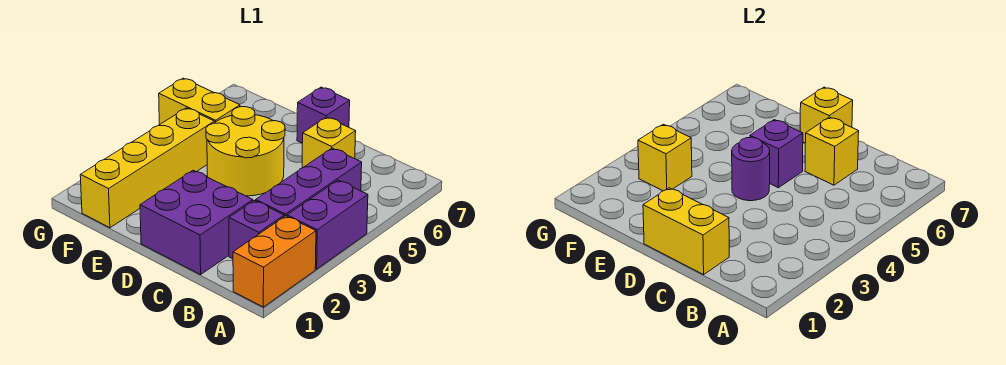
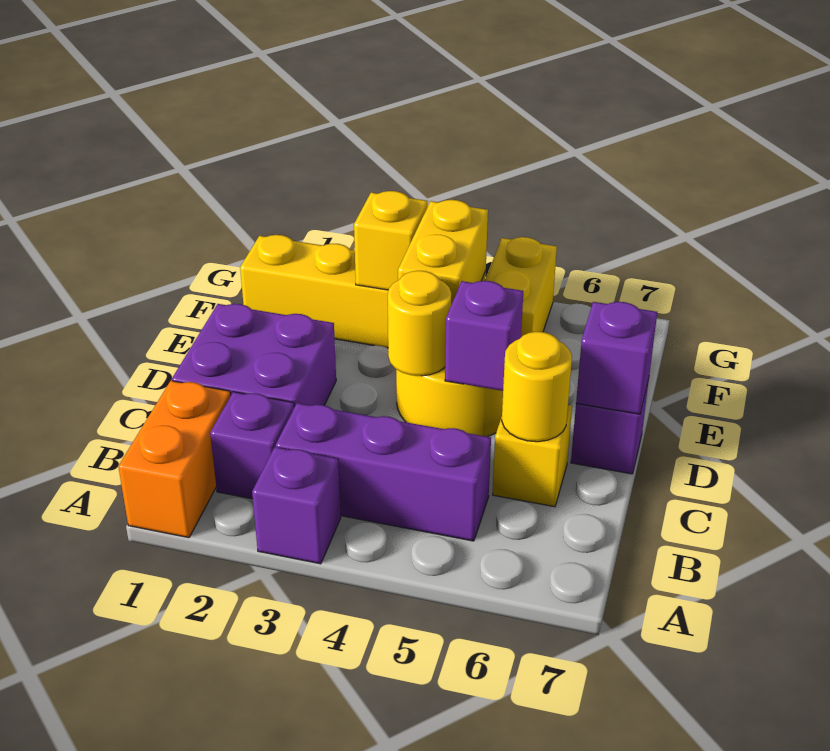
orange 1x2 brick [233,216,316,307] -> orange 1x2 brick turned to [118,381,230,538]
purple 1x2 brick [287,180,368,269] -> purple 1x1 brick [252,447,341,564]
yellow 1x2 brick [643,188,729,275] -> yellow 1x2 brick moved to [398,200,488,305]
yellow 1x1 brick [805,117,859,185] -> yellow 1x1 round brick [502,332,572,442]
purple 1x1 round brick [732,137,770,201] -> yellow 1x1 round brick [388,271,451,376]
yellow 1x1 brick [800,87,853,143] -> purple 1x1 brick [576,302,657,414]

